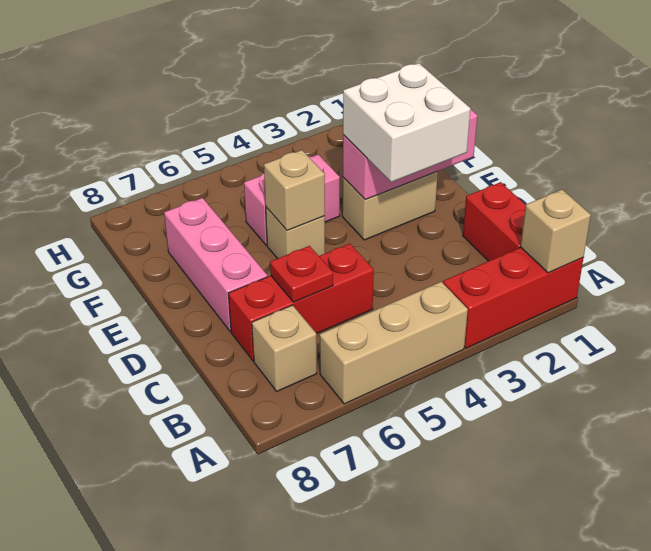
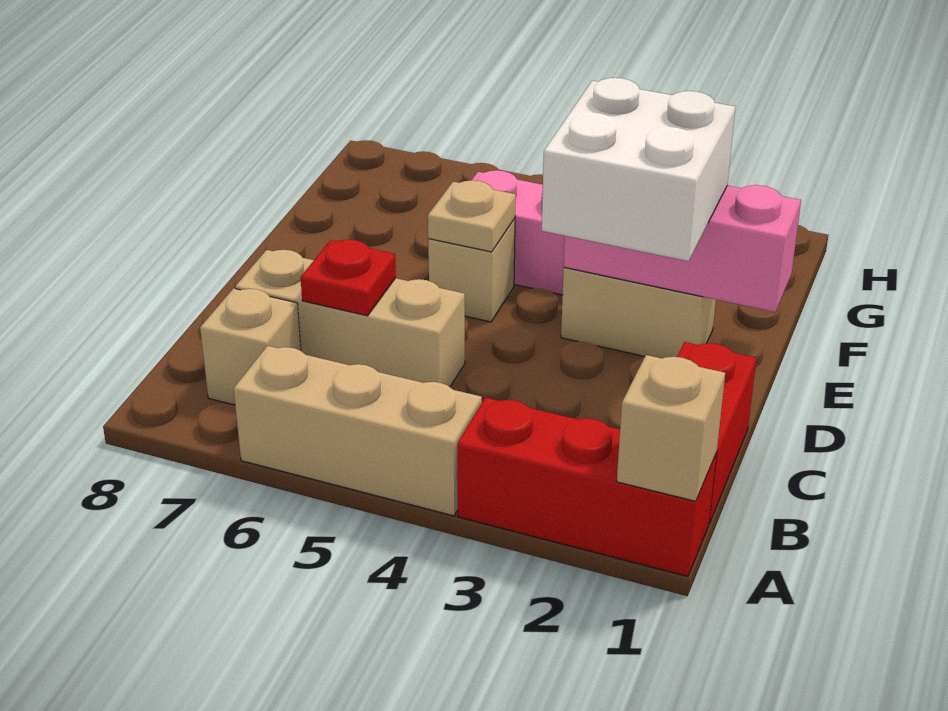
red 1x3 brick [228,244,374,361] -> tan 1x3 brick [235,250,465,387]
pink 1x3 brick [164,198,268,332] -> none
tan 1x1 brick [264,150,325,230] -> tan 1x1 plate [428,180,516,252]

